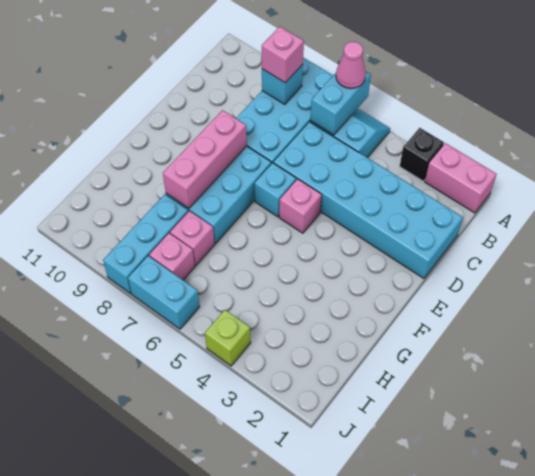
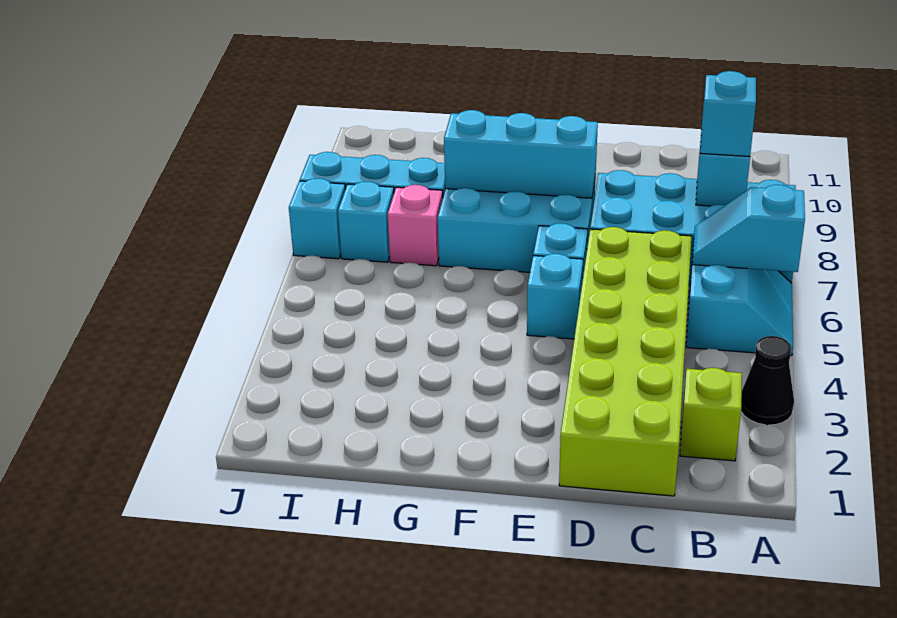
pink 1x2 brick [425,143,497,213] -> none
black 1x1 brick [400,128,444,181] -> black 1x1 cone [741,336,794,425]
cyan 1x2 brick [310,72,371,135] -> cyan 1x2 slope [692,185,805,272]
pink 1x1 cone [336,42,366,89] -> none
pink 1x1 brick [262,27,304,83] -> cyan 1x1 brick [700,71,756,157]
cyan 2x6 brick [274,122,463,279] -> lime 2x6 brick [559,227,691,496]
pink 1x1 brick [279,179,322,233] -> cyan 1x1 brick [527,254,583,339]
pink 1x3 brick [163,110,247,208] -> cyan 1x3 brick [444,110,598,198]
pink 1x1 brick [149,233,195,280] -> cyan 1x1 brick [338,182,394,262]
lime 1x1 brick [205,310,251,366] -> lime 1x1 brick moved to [680,368,742,461]
cyan 1x2 brick [128,256,200,329] -> cyan 1x1 brick [289,178,345,259]

